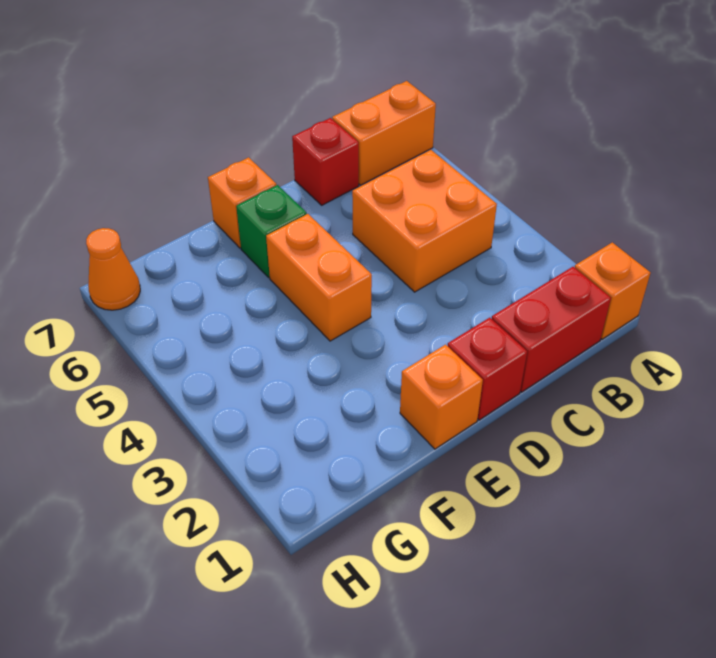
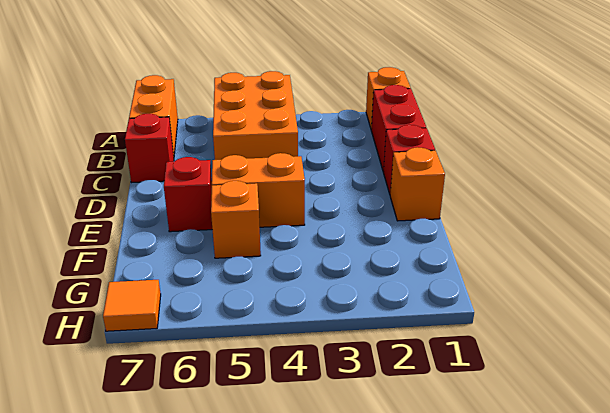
orange 2x2 brick [352,150,497,292] -> orange 2x3 brick [213,71,298,160]
green 1x1 brick [236,185,307,278] -> red 1x1 brick [164,157,212,232]
orange 1x1 brick [208,157,276,248] -> orange 1x1 brick moved to [211,181,261,258]
orange 1x1 cone [86,228,140,310] -> orange 1x1 tile [103,280,161,331]

